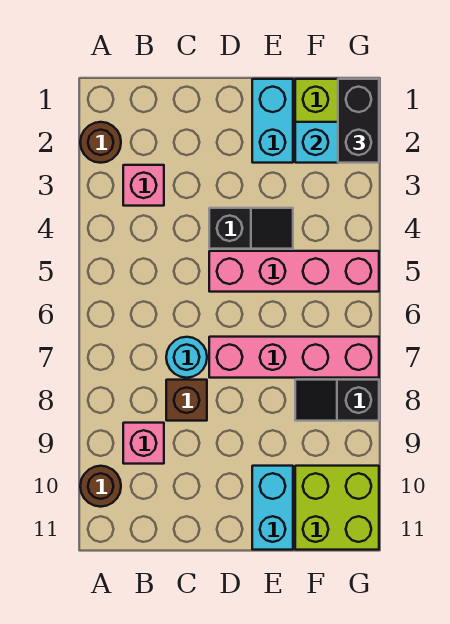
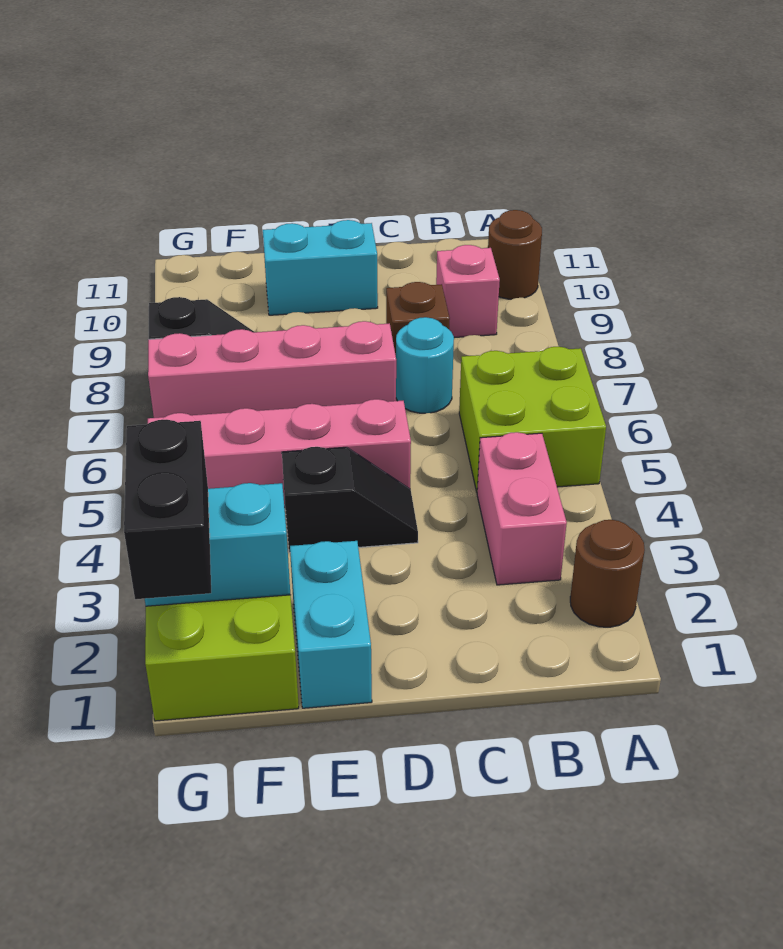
pink 1x1 brick [123,165,164,206] -> pink 1x2 brick [477,432,567,585]
black 1x2 slope [209,208,293,249] -> black 1x2 slope turned to [282,447,418,553]
cyan 1x2 brick [252,466,293,550] -> cyan 1x2 brick turned to [263,220,378,315]
lime 2x2 brick [295,466,379,550] -> lime 2x2 brick moved to [459,347,606,492]

